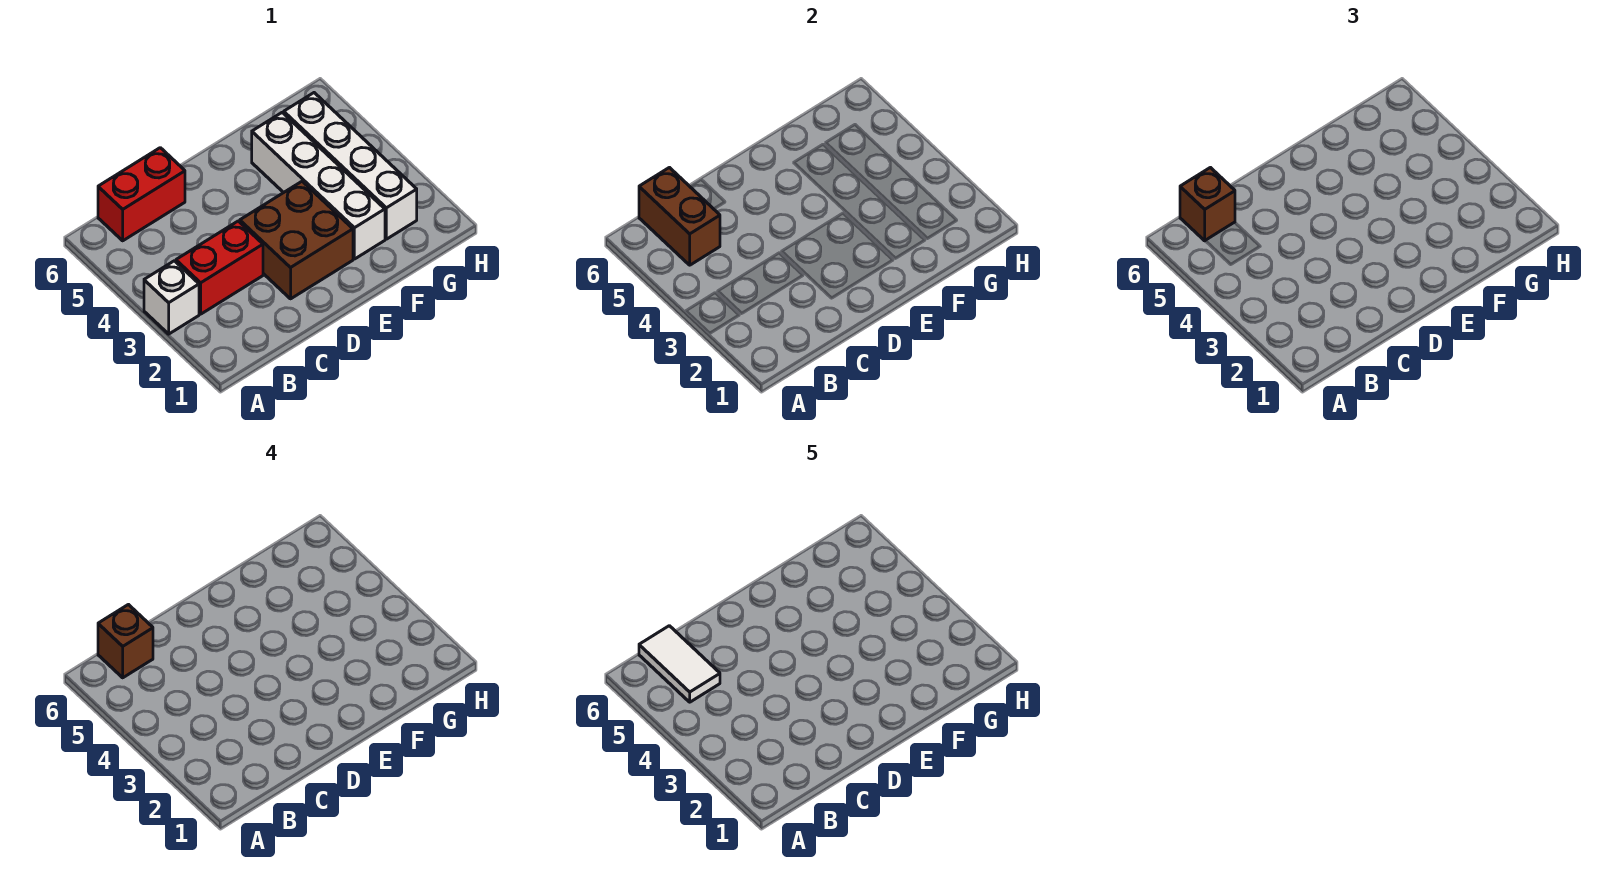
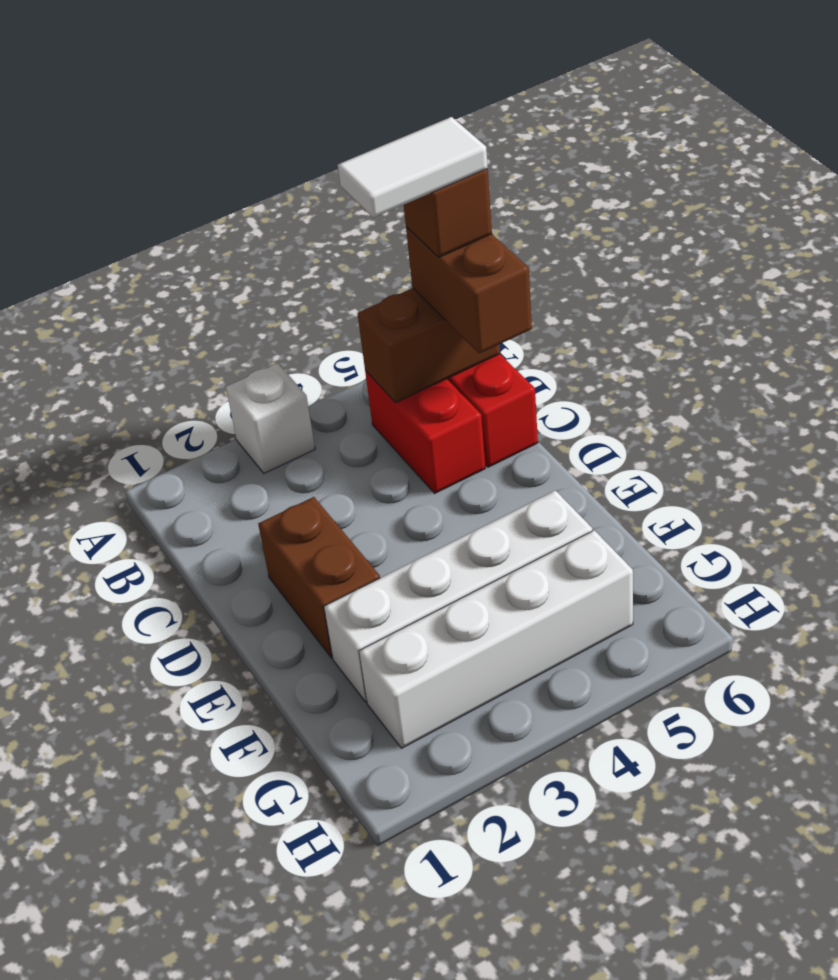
red 1x2 brick [176,221,263,314] -> red 1x2 brick moved to [365,371,485,493]
brown 1x1 brick [1180,168,1235,241] -> brown 1x2 brick [406,227,532,354]
brown 2x2 brick [240,181,353,299] -> brown 1x2 brick [258,497,380,658]

